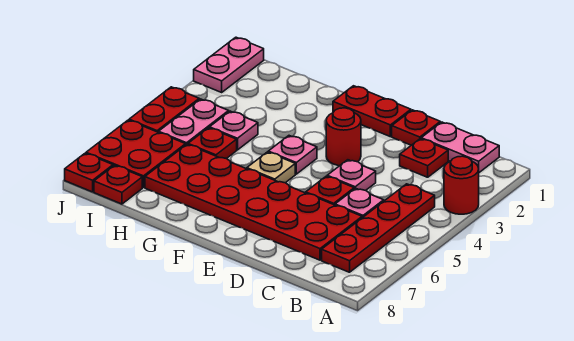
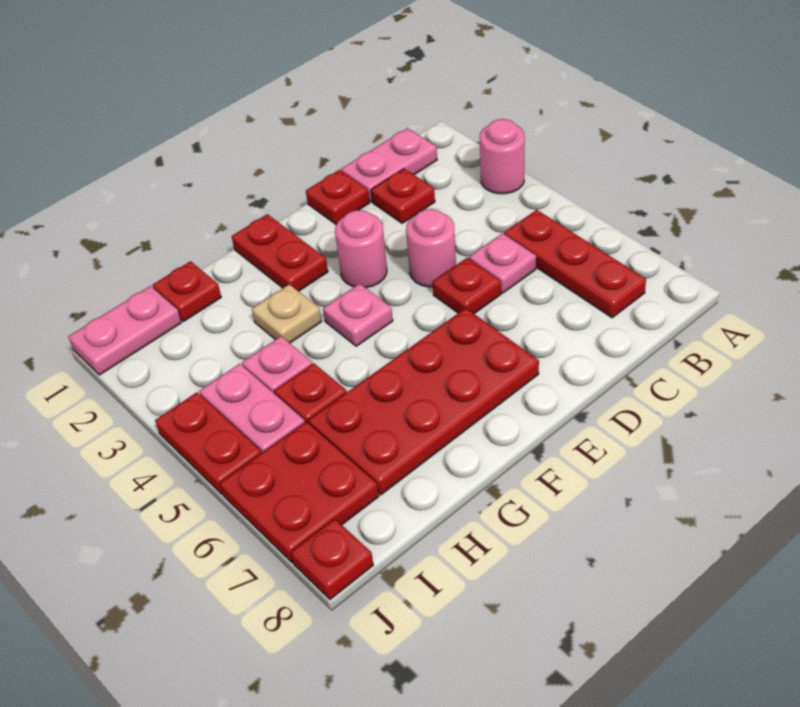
red 1x1 round brick [444,156,479,214] -> pink 1x1 round brick [480,119,525,194]
red 1x4 plate [322,184,435,272] -> red 1x3 plate [504,210,646,318]
red 2x6 plate [145,144,362,260] -> red 2x4 plate [308,308,539,495]
pink 1x1 plate [327,160,376,190] -> pink 1x1 round brick [406,209,456,287]
red 1x2 plate [333,86,411,136] -> red 1x2 plate turned to [232,214,328,291]
red 1x1 round brick [326,108,361,166] -> pink 1x1 round brick [335,210,387,288]
tan 1x1 plate [247,152,295,183] -> tan 1x1 plate moved to [252,284,322,343]
red 1x1 plate [94,165,142,204] -> red 1x1 plate moved to [153,261,221,322]
pink 1x2 plate [194,37,264,92] -> pink 1x2 plate turned to [68,286,181,375]

